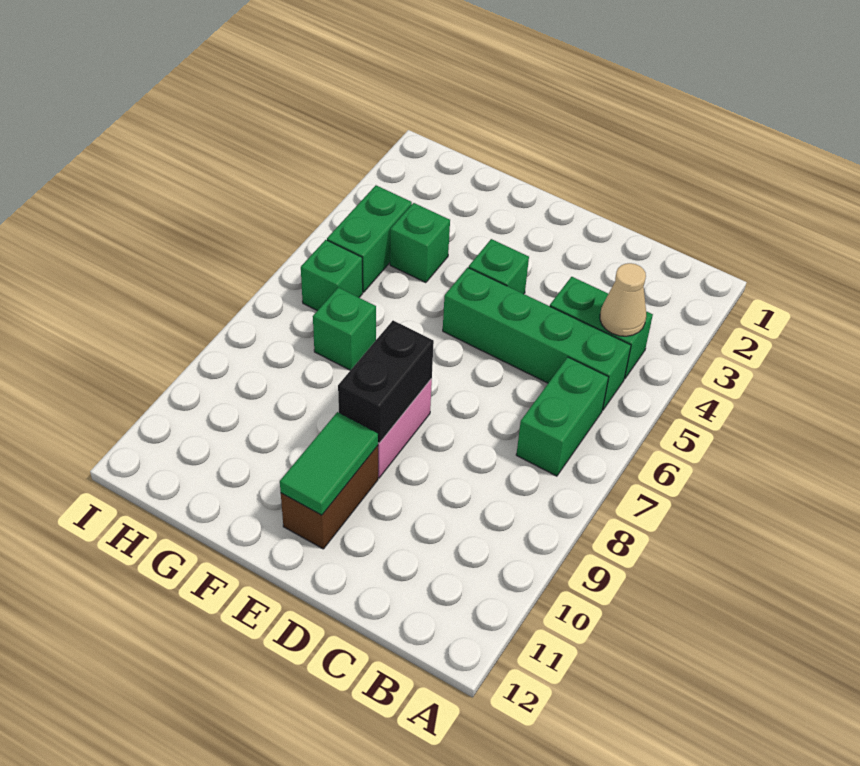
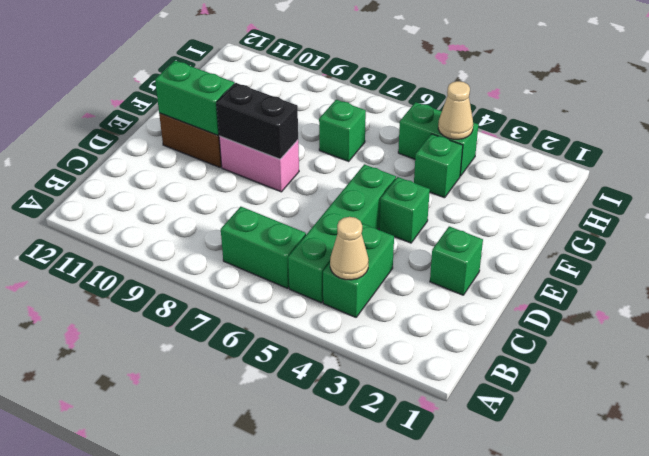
green 1x2 tile [280,412,378,515] -> green 1x2 brick [155,61,234,135]
none -> tan 1x1 cone [438,81,473,139]
green 1x1 brick [301,240,363,311] -> green 1x1 brick moved to [430,226,483,295]

